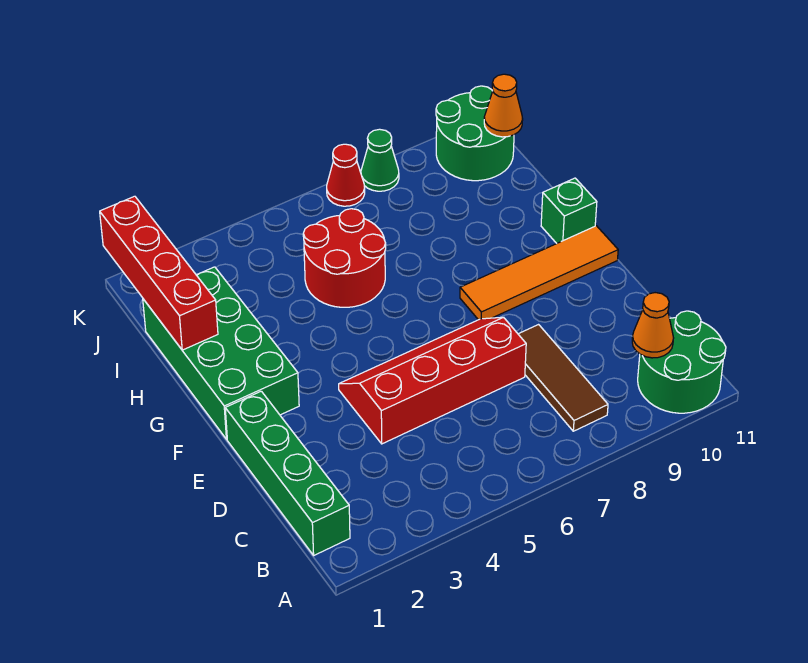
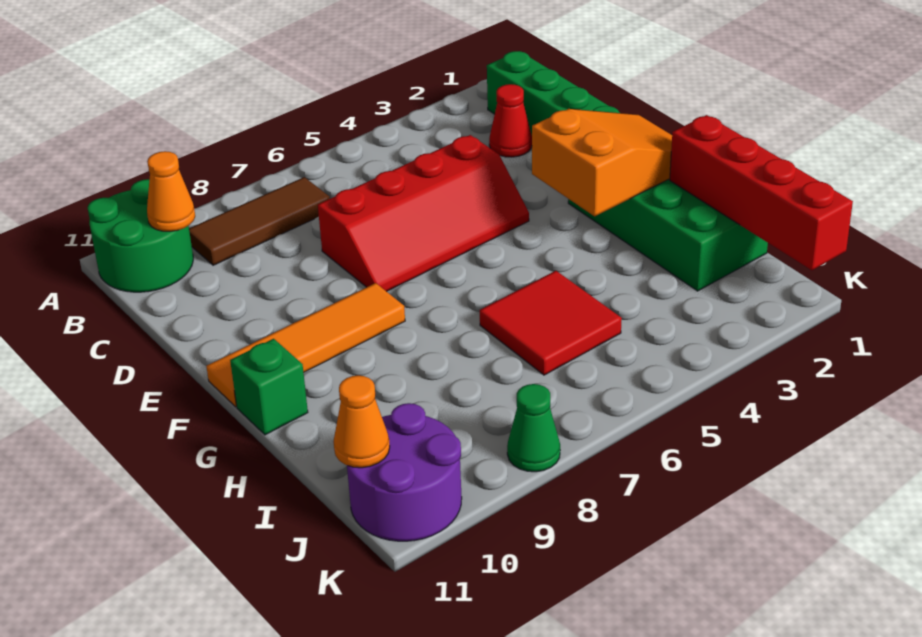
brown 1x3 tile [518,325,608,431] -> brown 1x3 tile turned to [189,177,330,265]
none -> orange 2x3 slope [532,109,672,216]
red 2x2 round brick [303,209,386,307] -> red 2x2 tile [480,271,622,375]
green 2x2 round brick [436,86,514,181] -> purple 2x2 round brick [347,403,462,541]
red 1x1 cone [327,144,365,206] -> red 1x1 cone moved to [489,84,532,157]

